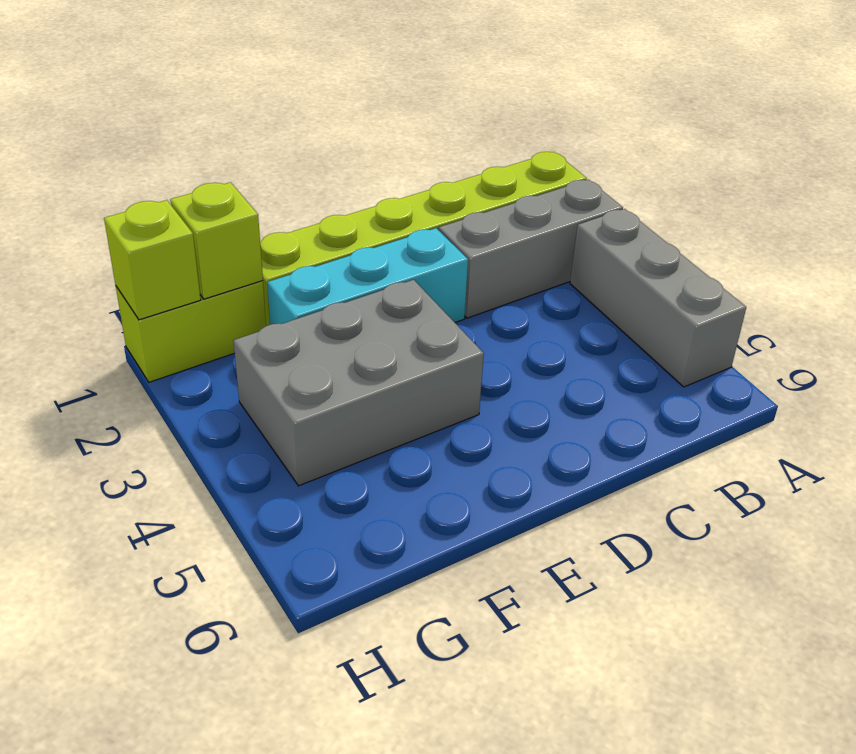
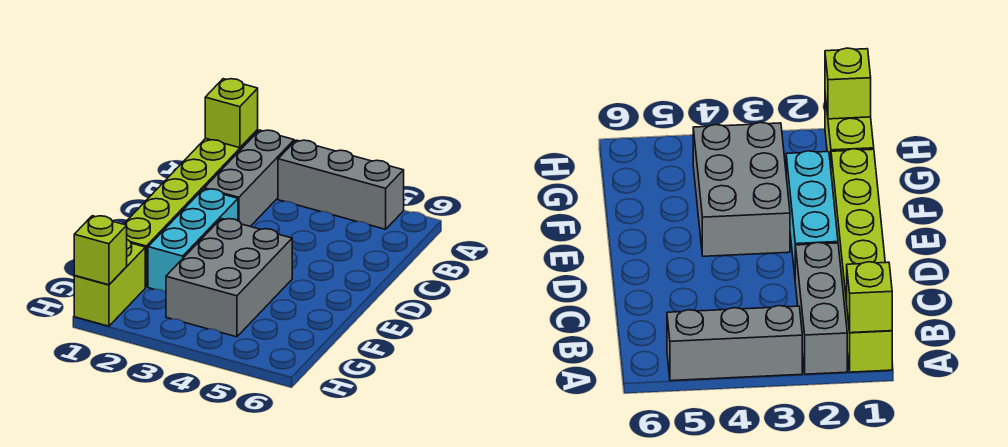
lime 1x1 brick [170,182,263,299] -> lime 1x1 brick moved to [205,79,258,148]

